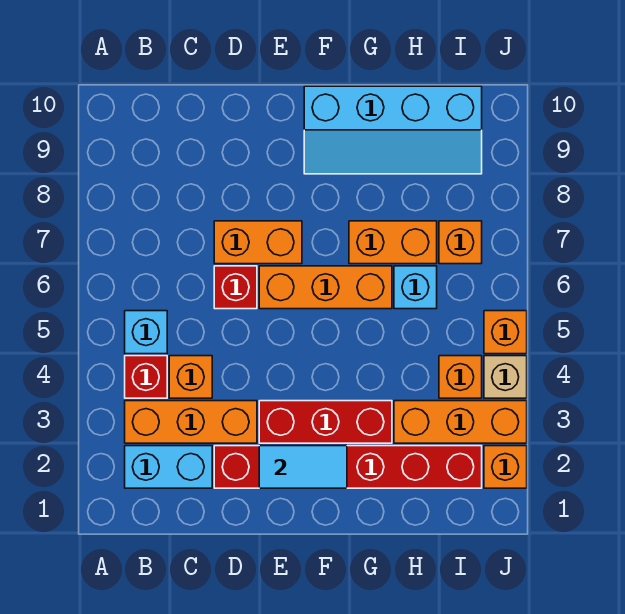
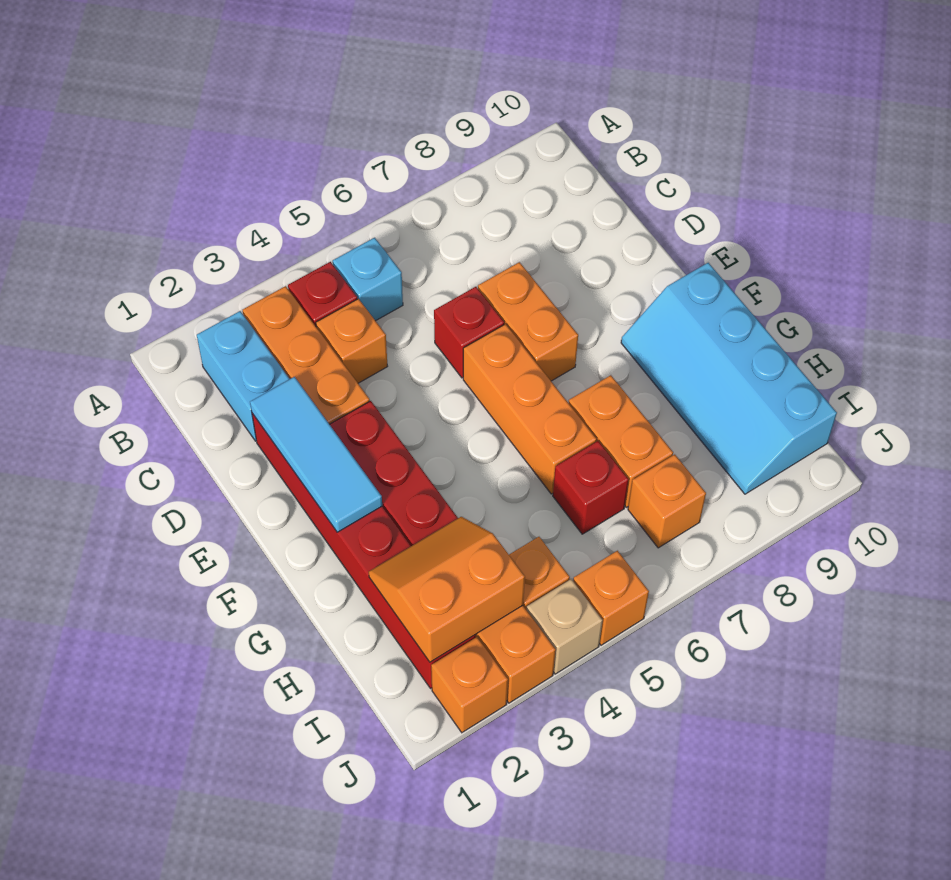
cyan 1x2 tile [259,446,347,488] -> cyan 1x3 tile [250,377,382,532]
none -> orange 2x2 slope [369,517,525,662]
cyan 1x1 brick [394,266,437,309] -> red 1x1 brick [553,441,629,534]

